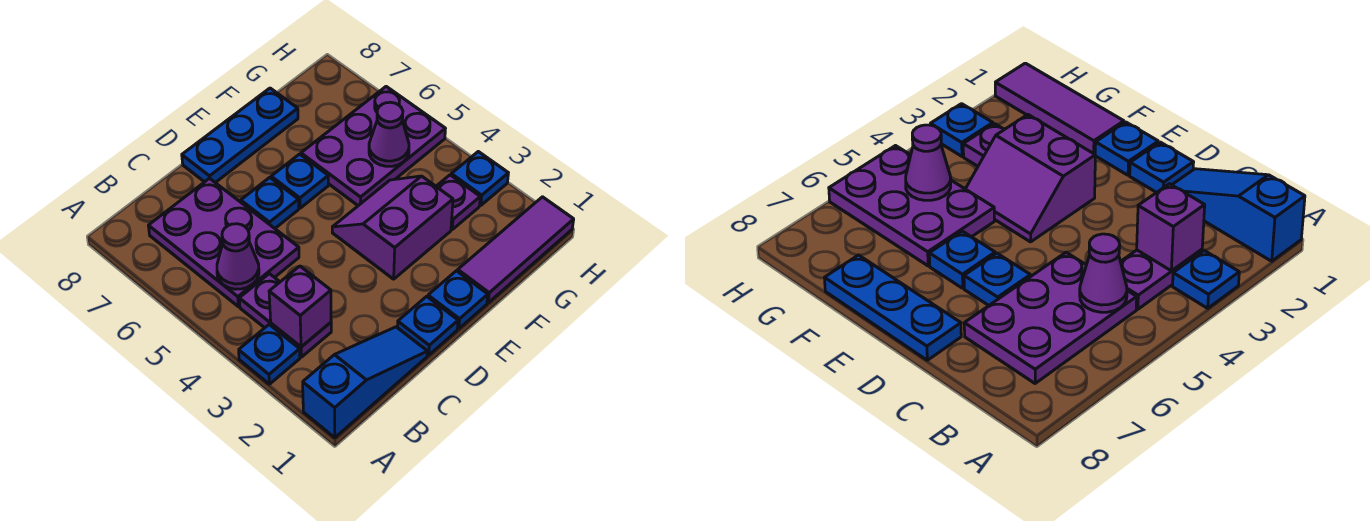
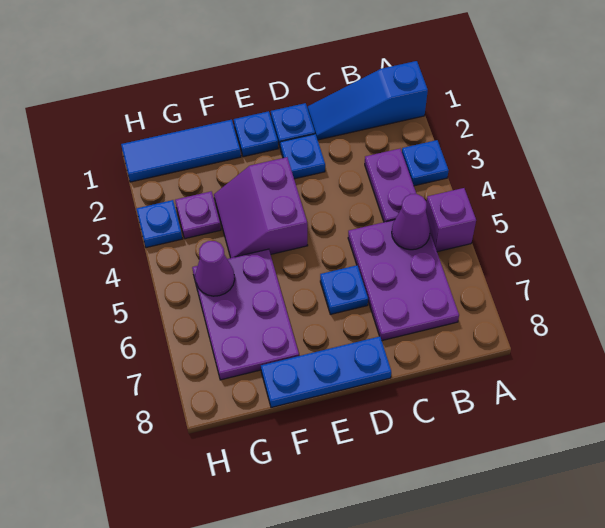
purple 1x1 brick [269,266,331,347] -> purple 1x1 brick moved to [426,188,476,252]
purple 2x2 slope [332,176,453,279] -> purple 2x2 slope turned to [214,157,308,258]
blue 1x1 plate [271,154,328,208] -> blue 1x1 plate moved to [280,134,325,179]
purple 1x3 tile [458,197,574,303] -> blue 1x3 tile [121,120,241,182]
purple 2x3 plate [301,87,445,206] -> purple 2x3 plate turned to [192,249,299,380]

